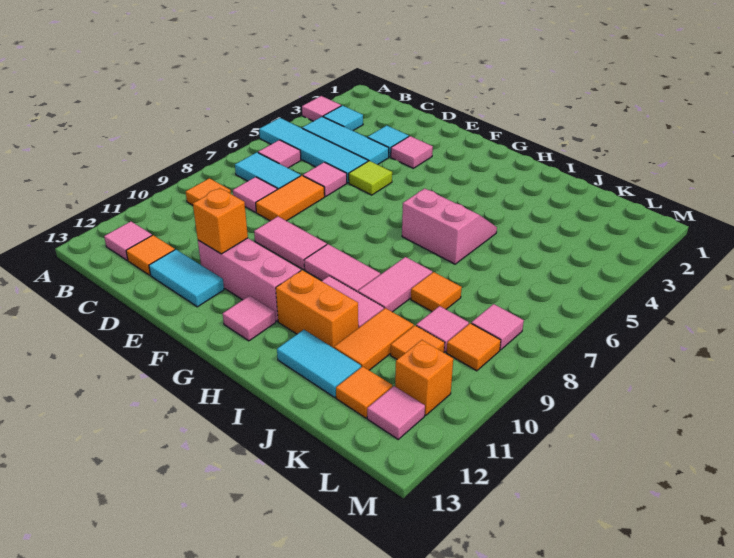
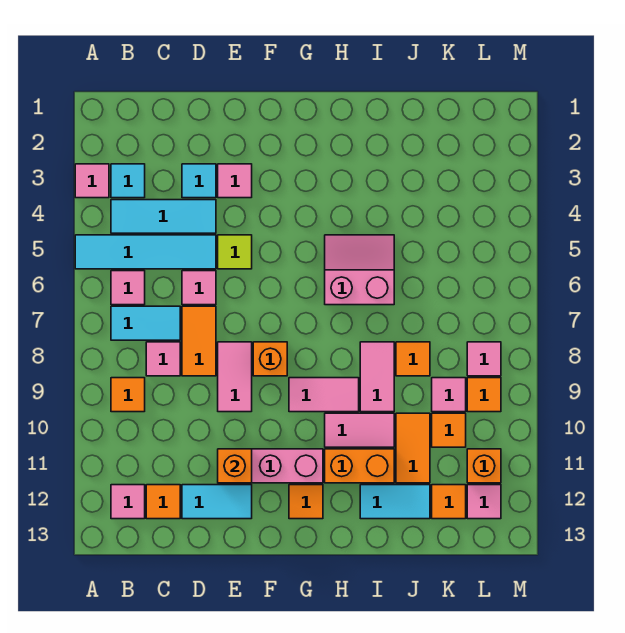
pink 1x2 tile [254,217,327,270] -> pink 1x2 tile turned to [218,342,252,412]
none -> orange 1x1 brick [253,342,287,376]
pink 1x1 tile [223,296,276,341] -> orange 1x1 tile [289,485,323,519]

